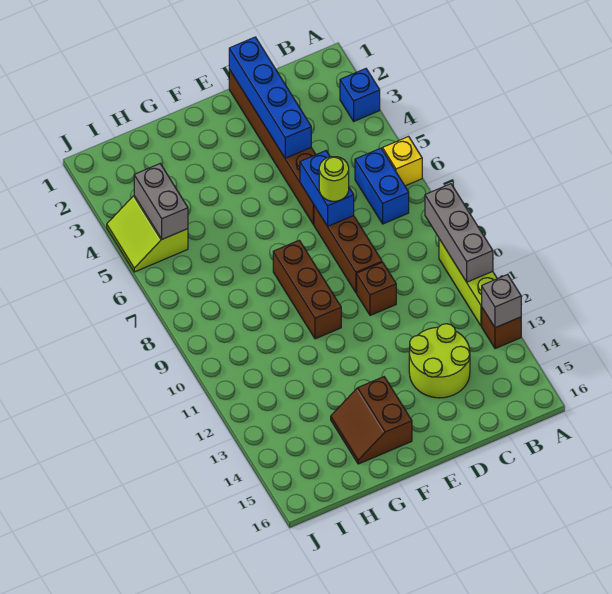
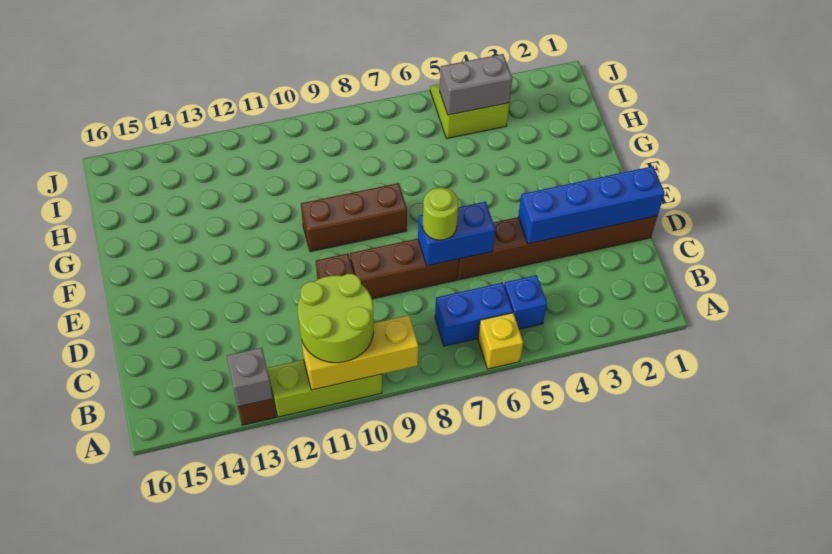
blue 1x1 brick [340,69,380,121] -> blue 1x1 brick moved to [504,275,547,329]
grey 1x3 brick [425,184,493,282] -> yellow 1x3 brick [301,315,418,390]
lime 2x2 round brick [409,324,470,398] -> lime 2x2 round brick moved to [298,274,374,363]
brown 2x2 slope [331,377,412,464] -> none

